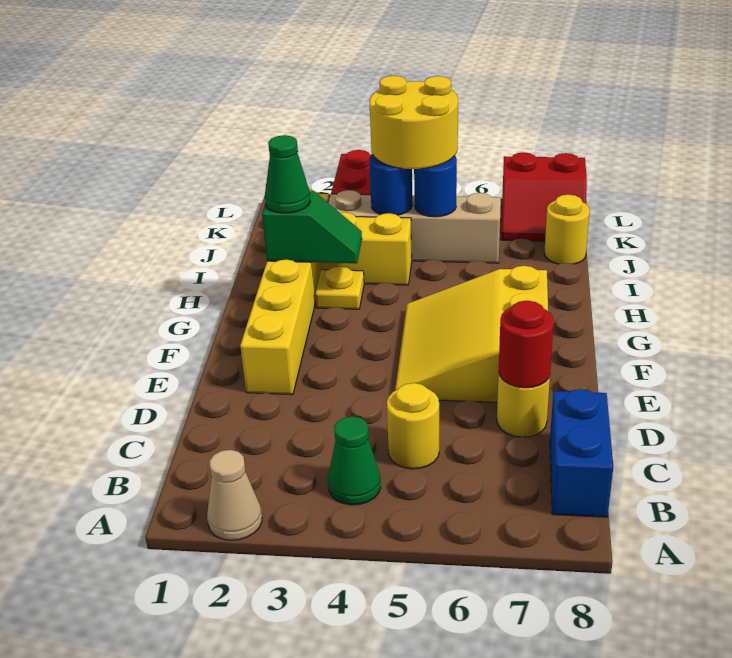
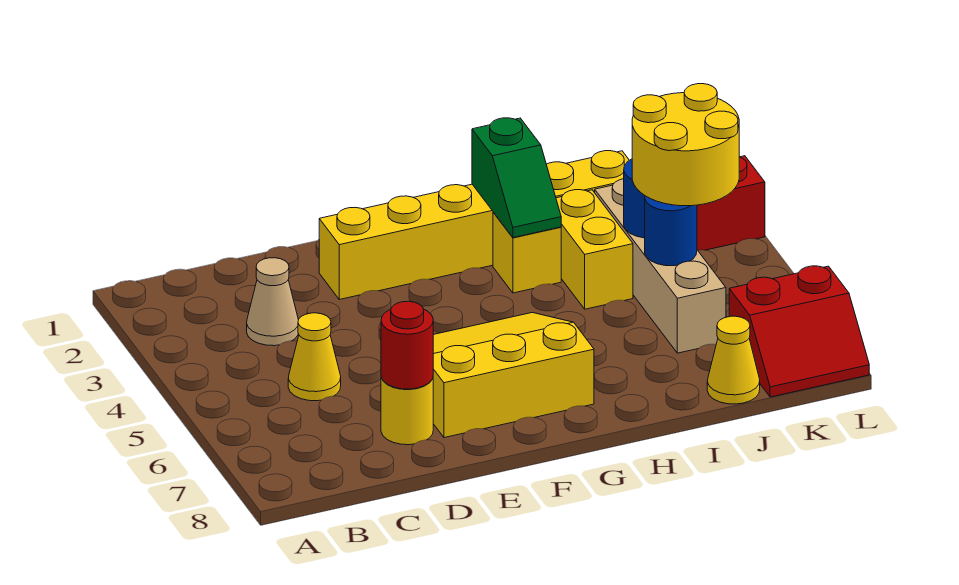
tan 1x1 cone [207,450,262,540] -> tan 1x1 cone moved to [247,258,298,346]
green 1x1 cone [328,416,381,505] -> none
blue 1x2 brick [550,389,613,517] -> none
yellow 1x1 round brick [387,383,439,469] -> yellow 1x1 cone [288,313,341,401]
green 1x1 cone [265,135,310,213] -> none
yellow 1x1 plate [315,267,364,309] -> yellow 1x1 brick [493,212,561,293]
yellow 1x1 round brick [544,195,590,264] -> yellow 1x1 cone [707,316,760,404]
red 2x2 slope [501,152,587,241] -> red 2x2 slope turned to [729,266,869,397]

